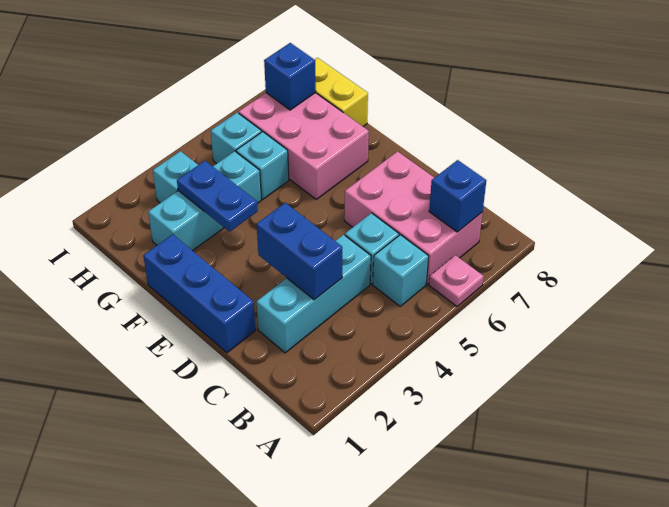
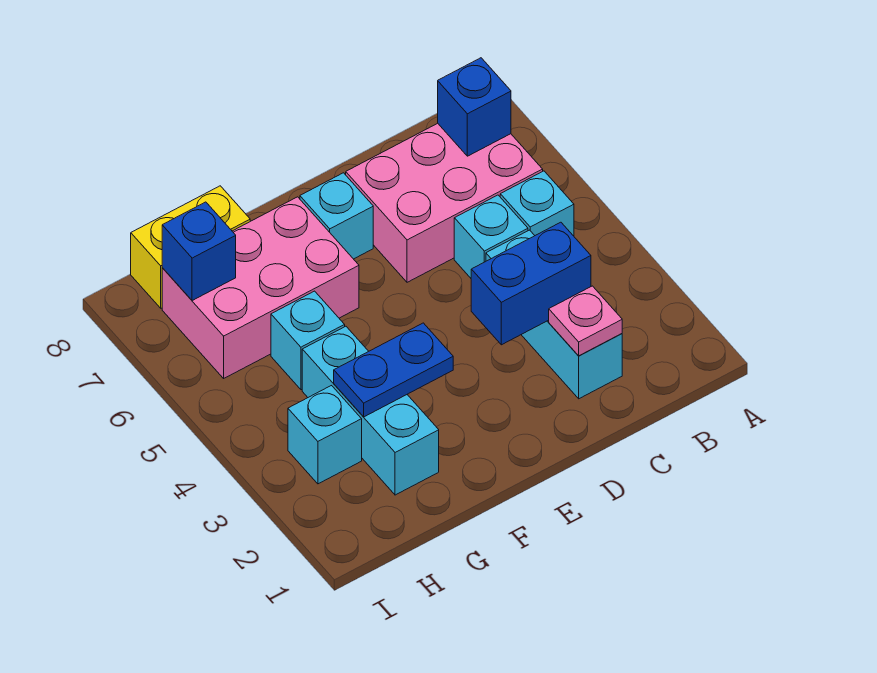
pink 1x1 plate [429,255,484,306] -> pink 1x1 plate moved to [549,286,622,356]
blue 1x3 brick [143,234,256,353] -> none
cyan 1x1 brick [211,113,262,164] -> cyan 1x1 brick moved to [300,173,373,259]

